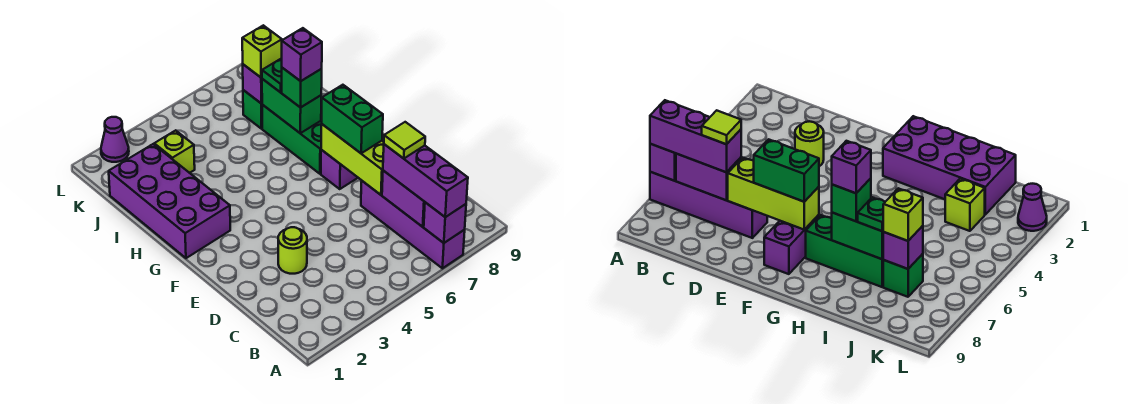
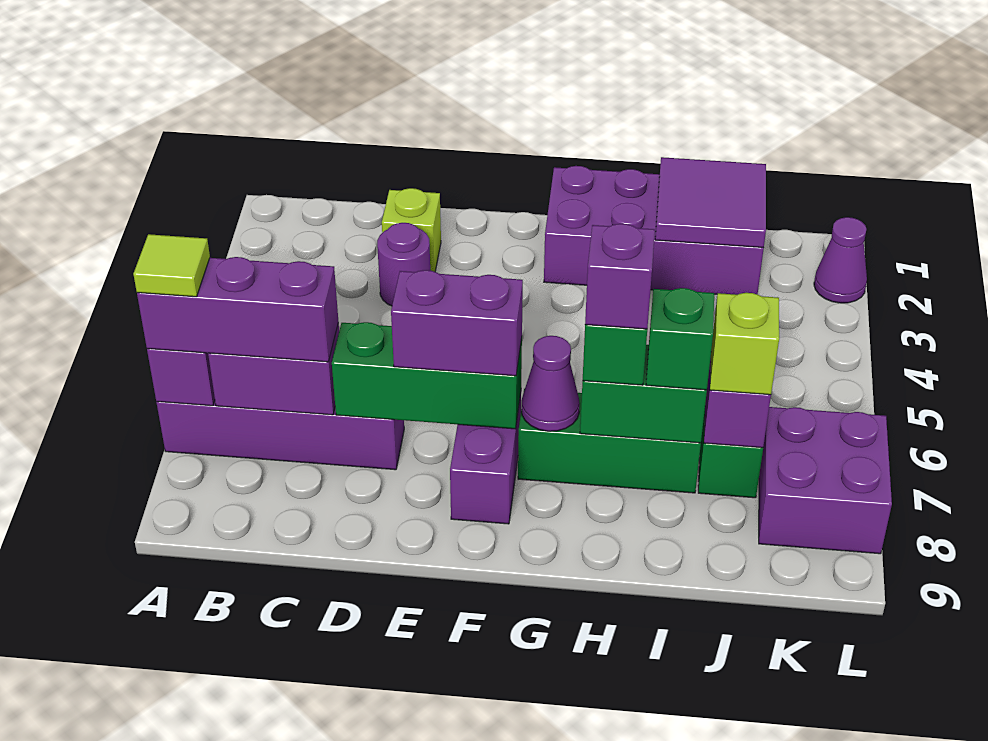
lime 1x1 tile [384,122,425,159] -> lime 1x1 tile moved to [133,234,210,297]
lime 1x1 round brick [278,227,307,274] -> purple 1x1 round brick [377,223,430,306]
lime 1x3 brick [321,124,384,195] -> green 1x3 brick [332,322,522,429]
green 1x2 brick [321,85,383,153] -> purple 1x2 brick [391,270,523,376]
none -> purple 1x1 cone [521,336,580,431]
none -> purple 2x2 tile [655,157,766,248]
green 1x1 plate [262,58,282,92] -> green 1x1 brick [646,288,714,390]
lime 1x1 brick [154,130,195,173] -> lime 1x1 brick moved to [382,188,441,272]
none -> purple 2x2 brick [759,407,892,554]

